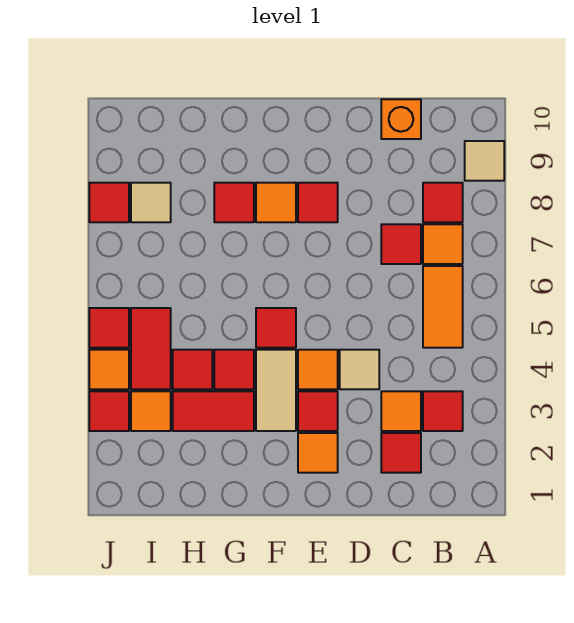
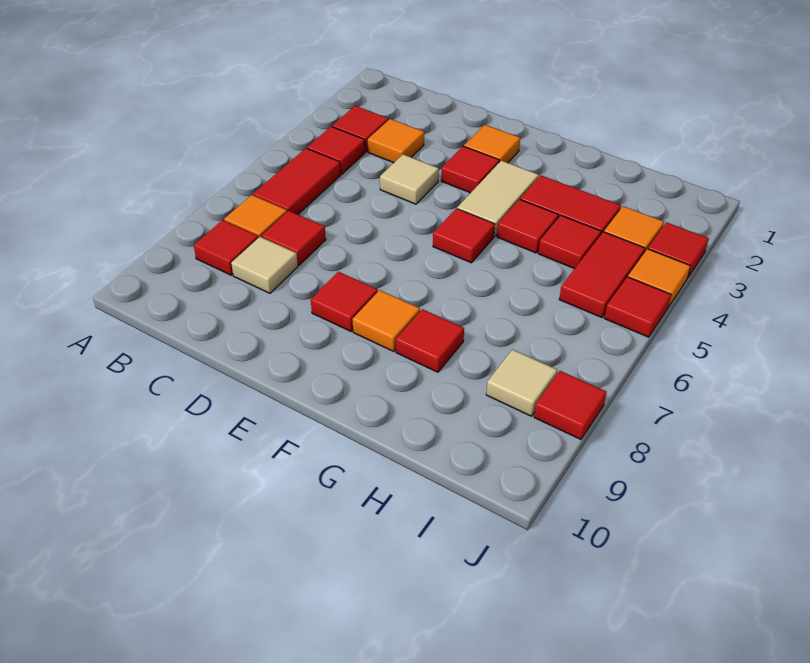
tan 1x1 tile [465,141,504,181] -> tan 1x1 tile moved to [231,237,298,293]
orange 1x2 tile [423,266,463,348] -> red 1x2 tile [253,148,341,214]
red 1x1 tile [381,433,421,473] -> red 1x1 tile moved to [307,127,365,174]
orange 1x1 brick [381,99,421,139] -> none
orange 1x1 tile [298,350,338,389] -> none

